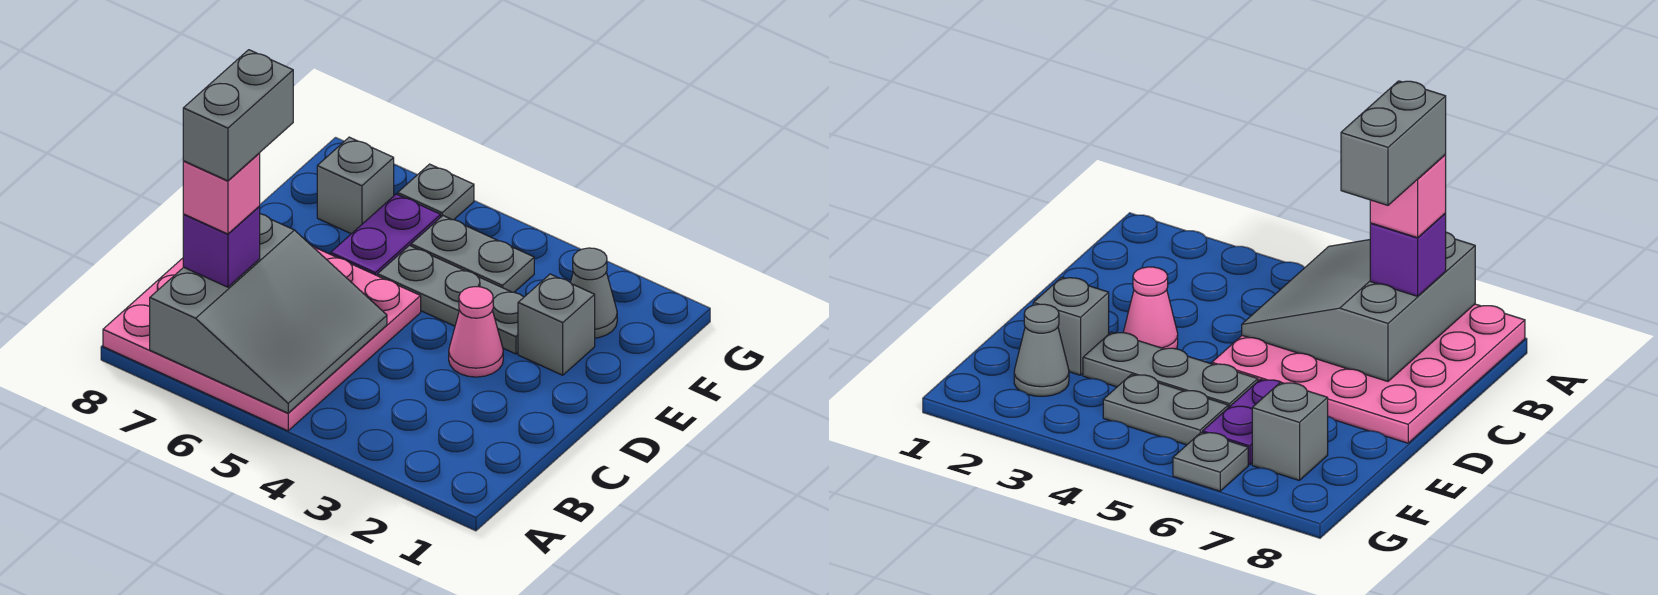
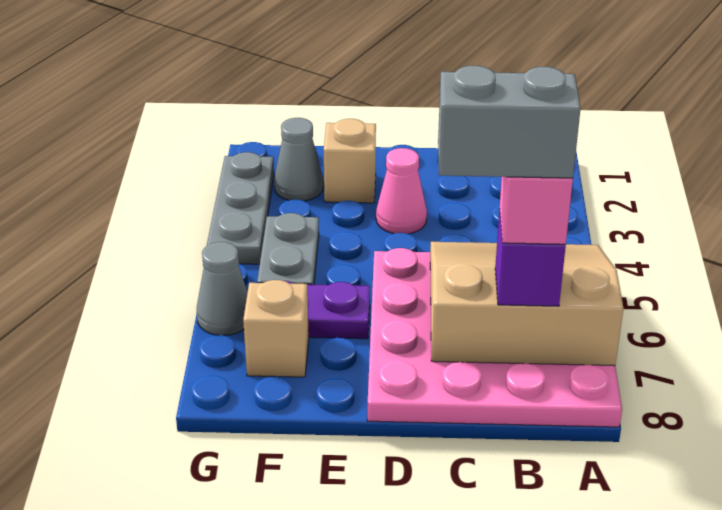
grey 3x3 slope [150,214,387,413] -> tan 3x3 slope [430,242,624,366]
grey 1x1 brick [518,274,595,375] -> tan 1x1 brick [324,119,376,203]
grey 1x3 plate [378,245,524,354] -> grey 1x3 plate moved to [207,152,274,264]
grey 1x1 brick [317,137,394,234] -> tan 1x1 brick [243,280,309,377]
grey 1x1 plate [398,164,474,220] -> grey 1x1 cone [197,242,248,335]

